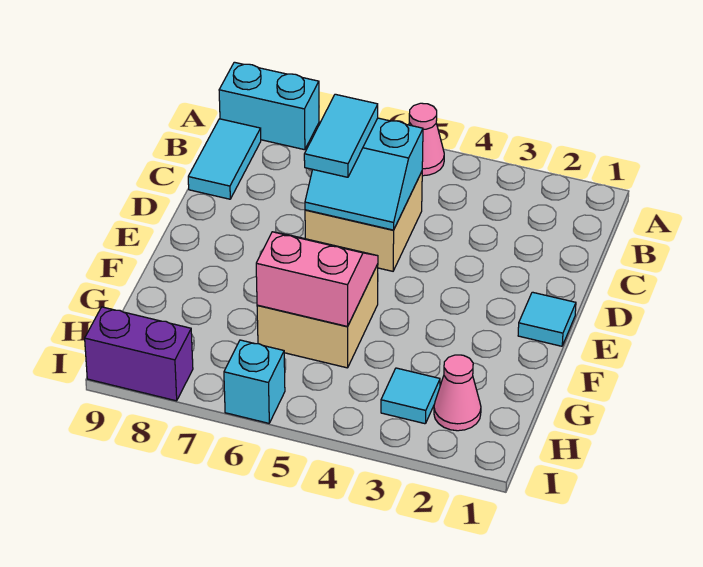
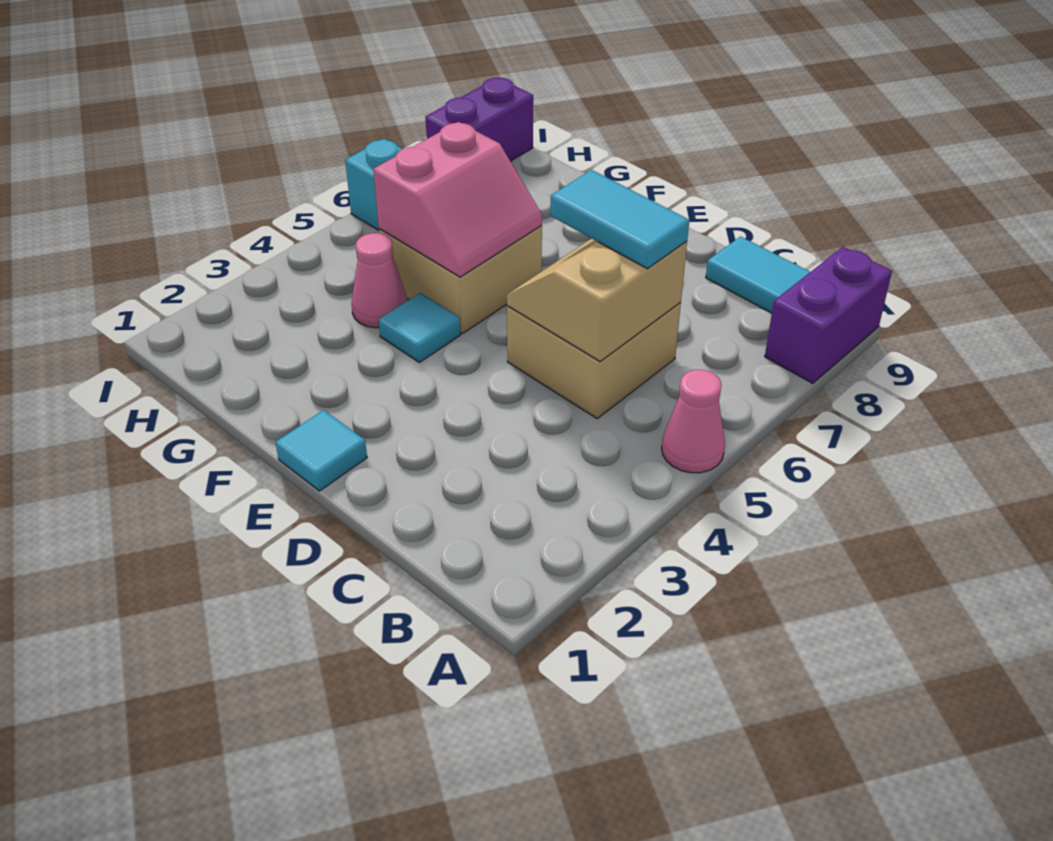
cyan 1x2 brick [219,62,319,150] -> purple 1x2 brick [765,247,892,383]
cyan 2x2 slope [305,118,423,230] -> tan 2x2 slope [507,239,687,361]
pink 1x1 cone [434,355,481,431] -> pink 1x1 cone moved to [351,233,407,328]
cyan 1x1 tile [381,368,440,424] -> cyan 1x1 tile moved to [379,293,461,362]

